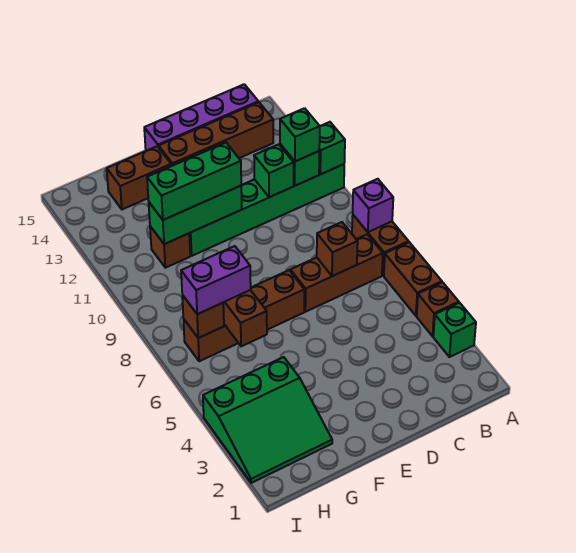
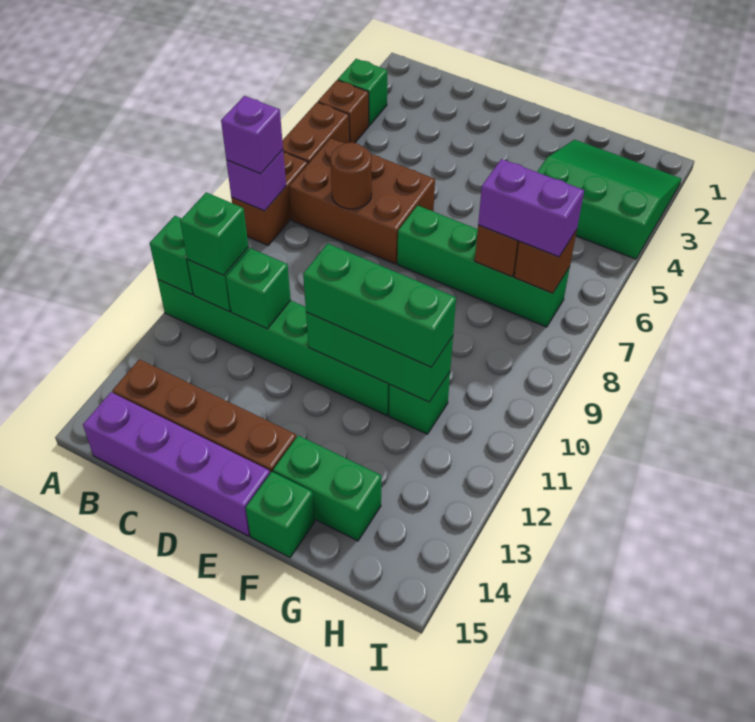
none -> purple 1x1 brick [221,96,283,174]
brown 1x3 brick [290,234,383,312] -> brown 2x3 brick [289,138,435,264]
brown 1x1 brick [317,222,358,276] -> brown 1x1 round brick [331,142,372,209]
brown 1x4 brick [183,270,304,361] -> green 1x4 brick [397,205,570,327]
brown 1x2 brick [107,146,171,209] -> green 1x2 brick [273,436,381,541]
none -> green 1x1 brick [246,472,315,557]
brown 1x1 brick [150,226,190,268] -> green 1x1 brick [389,372,450,434]

